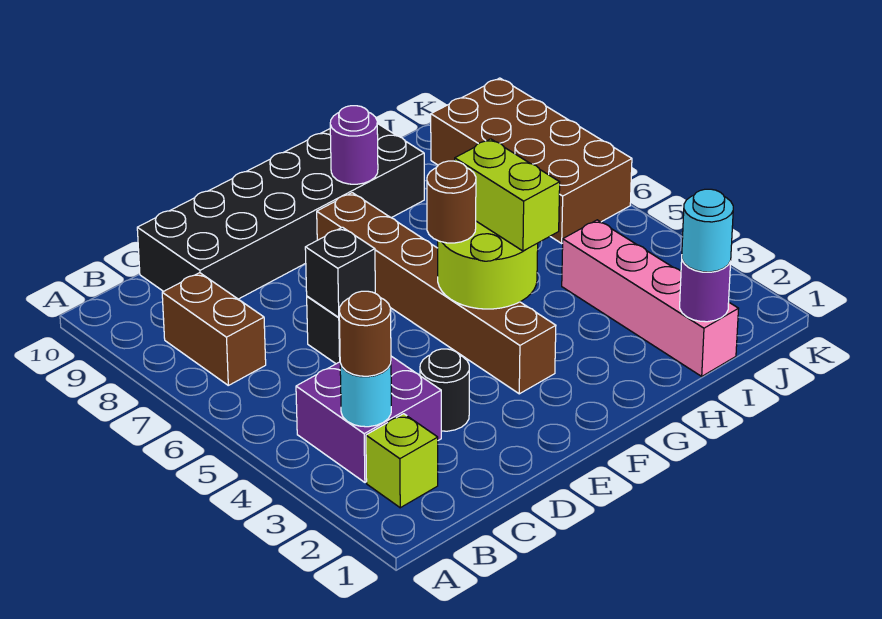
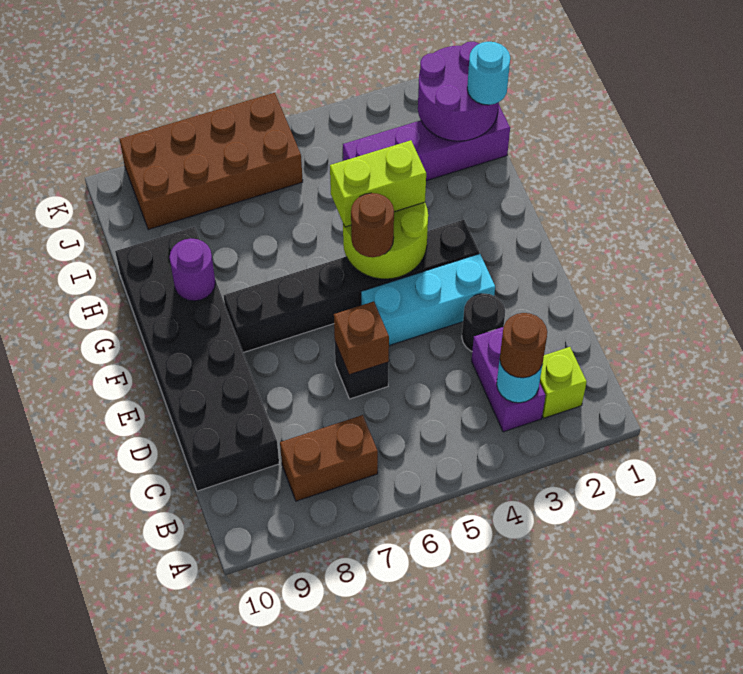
purple 2x2 brick [296,356,441,482] -> purple 1x2 brick [472,327,545,432]
black 1x1 brick [305,227,375,317] -> brown 1x1 brick [334,301,389,375]
none -> cyan 1x3 brick [361,254,495,346]
brown 1x6 brick [317,193,556,394] -> black 1x6 brick [224,220,479,353]
pink 1x4 brick [562,220,739,376] -> purple 1x4 brick [343,106,510,181]
purple 1x1 round brick [680,260,731,322] -> purple 2x2 round brick [418,42,499,141]

